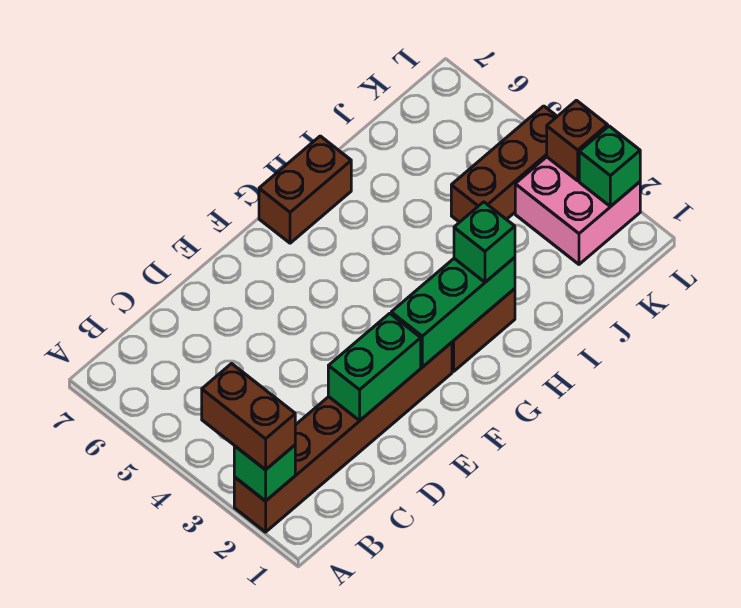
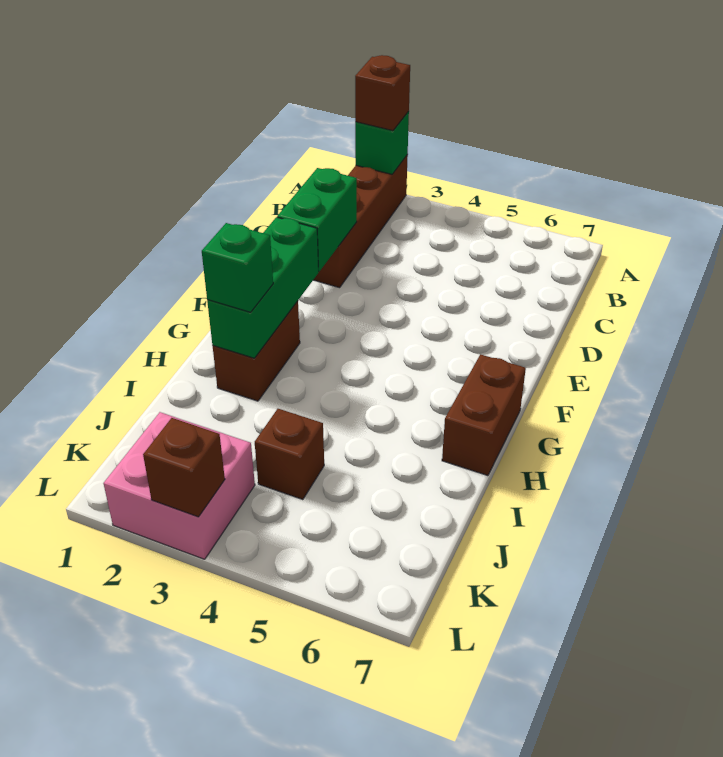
brown 1x6 brick [234,342,452,532] -> brown 1x4 brick [314,155,408,288]
brown 1x2 brick [202,364,295,470] -> brown 1x1 brick [355,55,410,131]
brown 1x3 brick [451,106,557,222] -> brown 1x1 brick [255,409,324,500]
green 1x1 brick [579,126,640,207] -> none

